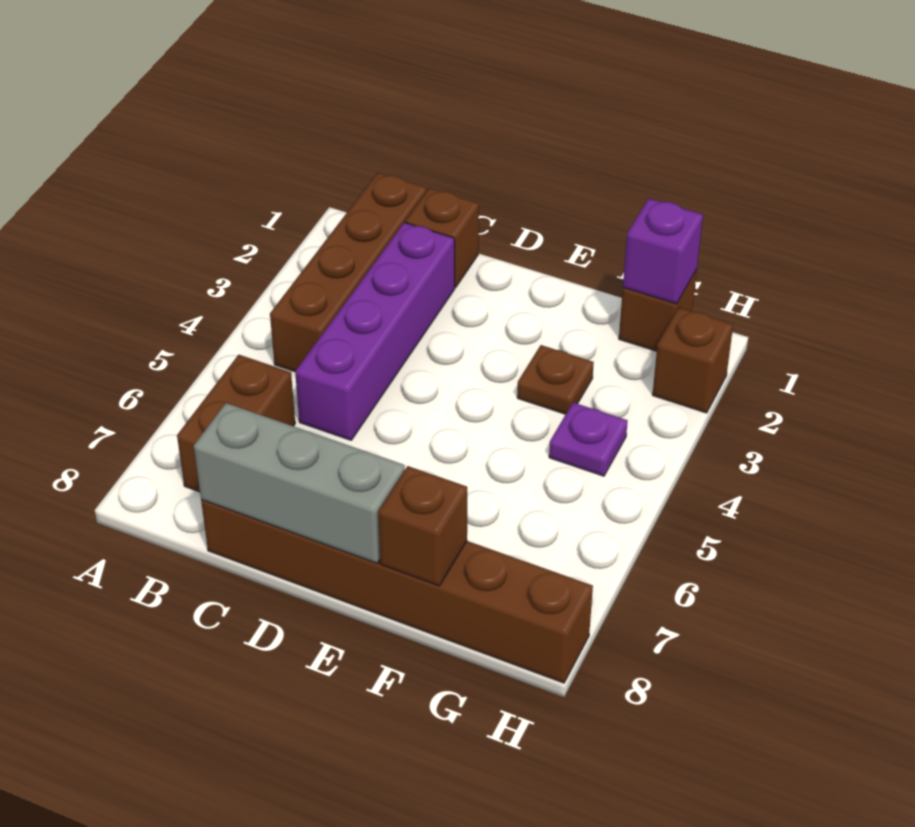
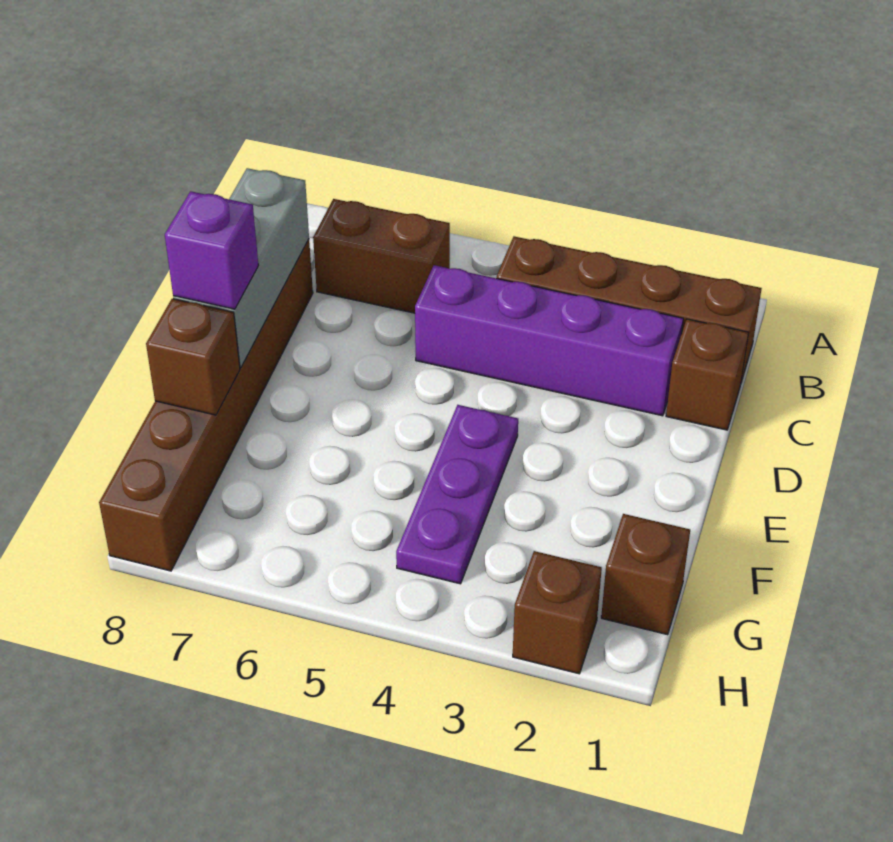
brown 1x1 plate [517,345,594,414] -> none
purple 1x1 brick [623,199,703,304] -> purple 1x1 brick moved to [165,191,258,309]
purple 1x1 plate [549,402,628,476] -> purple 1x3 plate [396,405,518,584]

